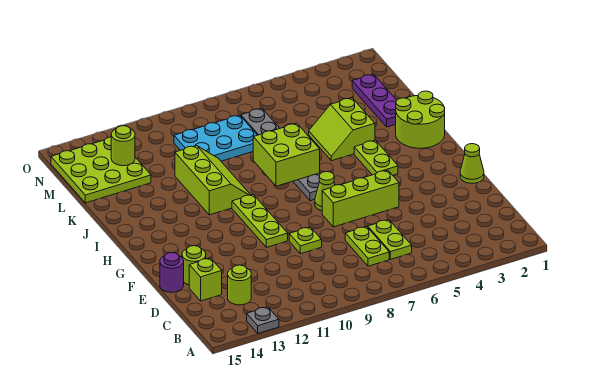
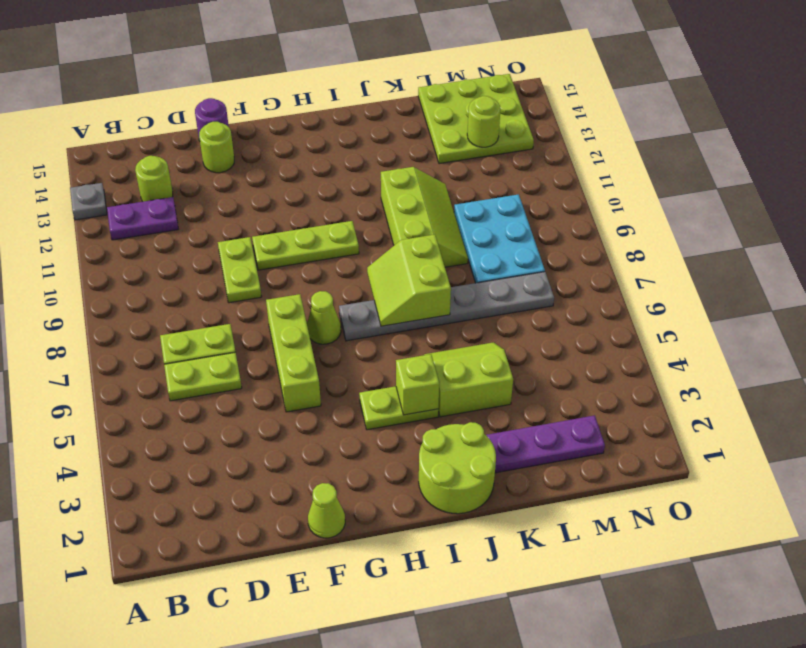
none -> purple 1x2 plate [107,197,178,240]
lime 1x1 brick [189,258,222,301] -> lime 1x1 brick moved to [396,354,439,415]
lime 1x1 plate [289,227,322,254] -> lime 1x2 plate [218,237,262,303]
lime 2x2 brick [253,123,320,186] -> lime 2x2 slope [367,235,451,326]
lime 2x3 slope [175,146,250,215] -> lime 2x3 slope turned to [381,167,468,267]

